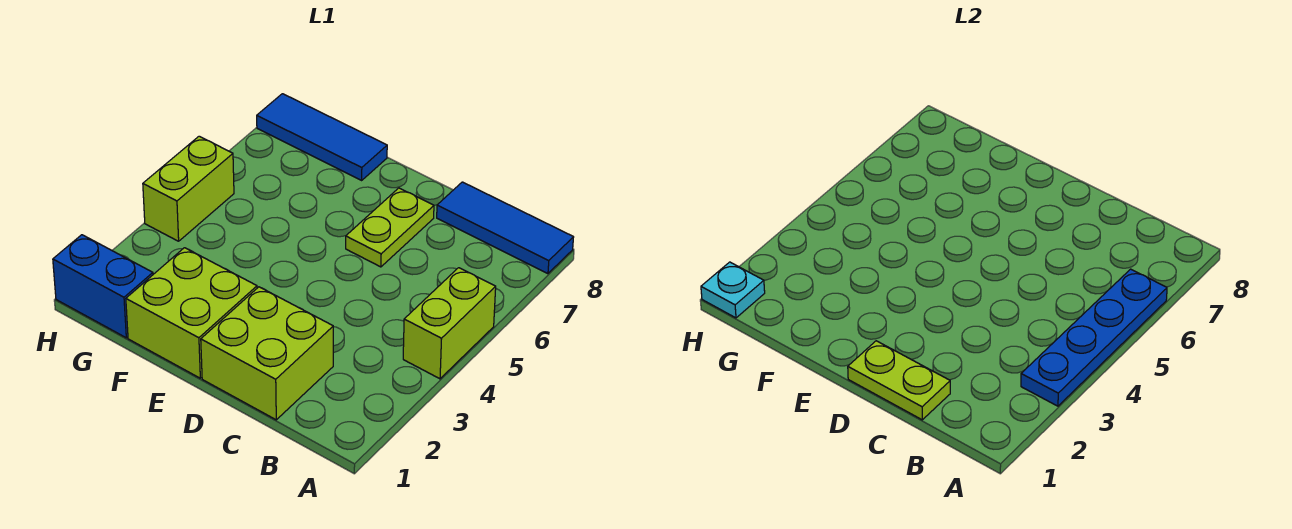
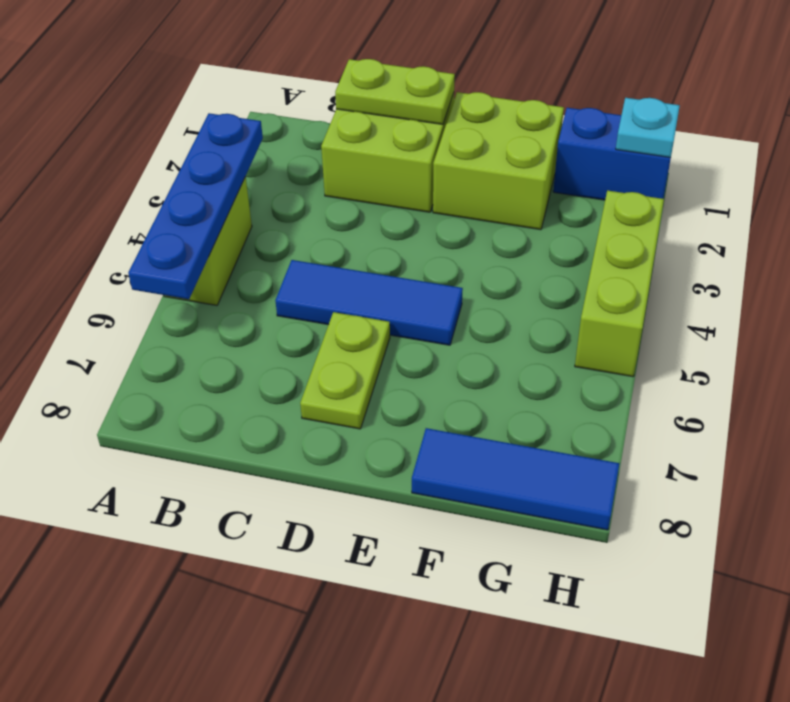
blue 1x3 tile [437,182,574,274] -> blue 1x3 tile moved to [275,260,463,345]
lime 1x2 brick [143,136,234,241] -> lime 1x3 brick [575,190,664,377]

